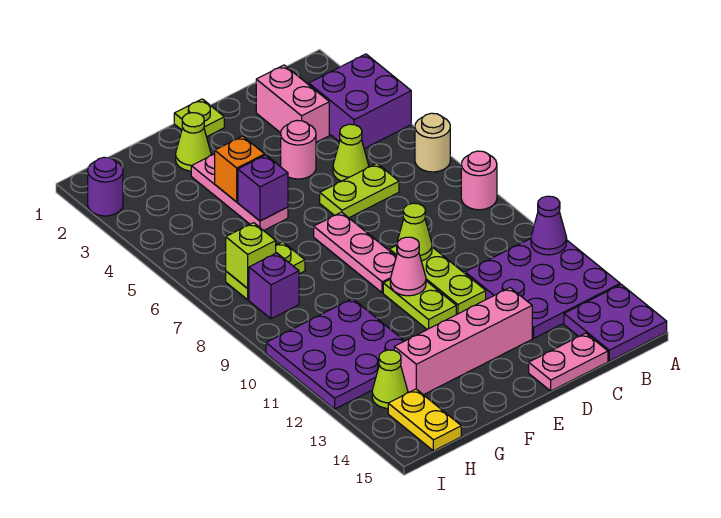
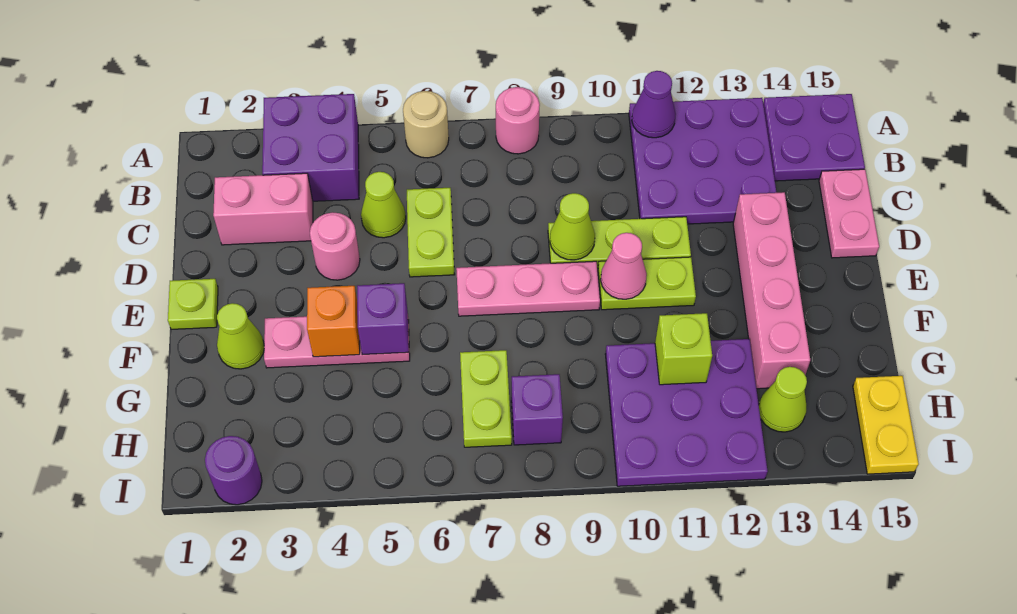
lime 1x1 brick [226,223,276,288] -> lime 1x1 brick moved to [655,313,712,385]
yellow 1x2 plate [388,389,461,451] -> yellow 1x2 plate turned to [853,376,919,474]

